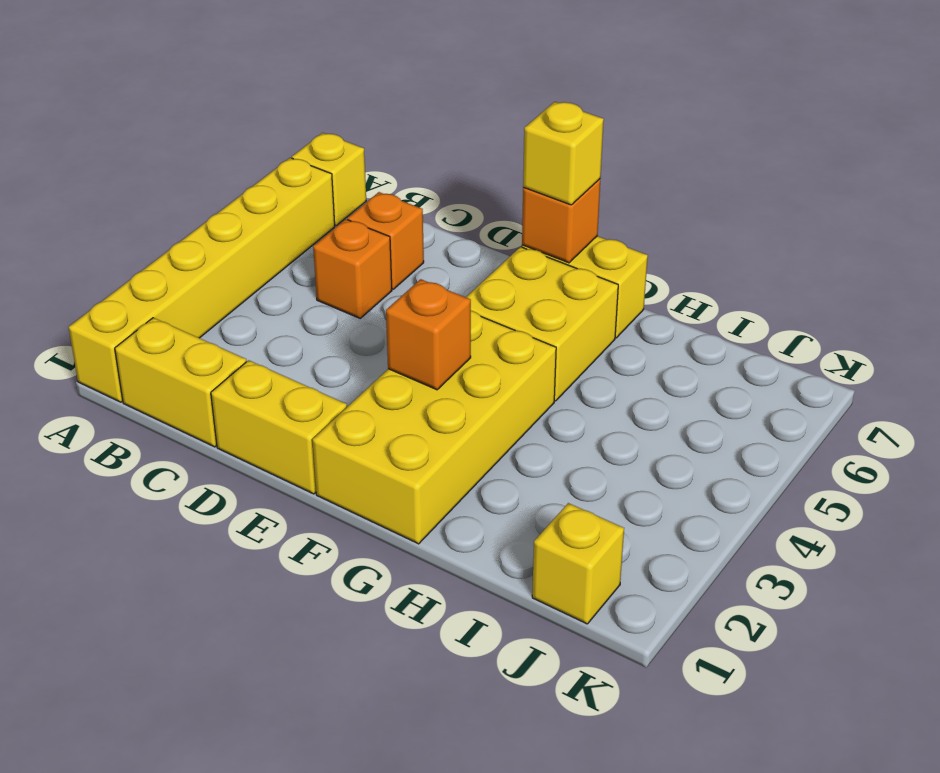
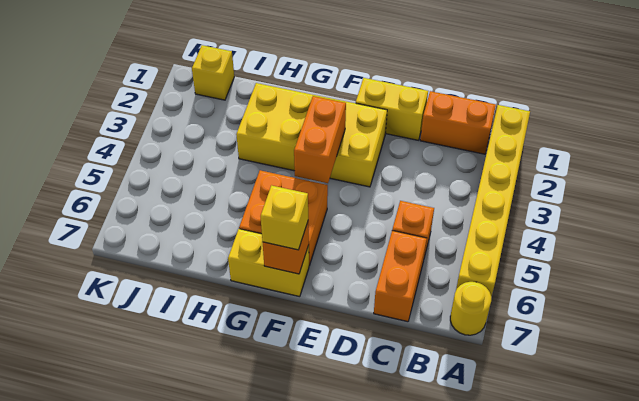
yellow 1x1 brick [292,133,366,226] -> yellow 1x1 round brick [450,282,491,335]
yellow 1x2 brick [115,318,246,447] -> orange 1x2 brick [420,91,496,154]
orange 1x1 brick [347,192,424,289] -> orange 1x2 brick [374,231,427,322]
yellow 2x4 brick [312,311,556,544] -> yellow 2x4 brick turned to [236,83,387,187]
orange 1x1 brick [386,279,471,390] -> orange 1x2 brick [294,96,346,183]
yellow 2x2 brick [466,247,618,401] -> orange 2x2 brick [239,170,328,266]

